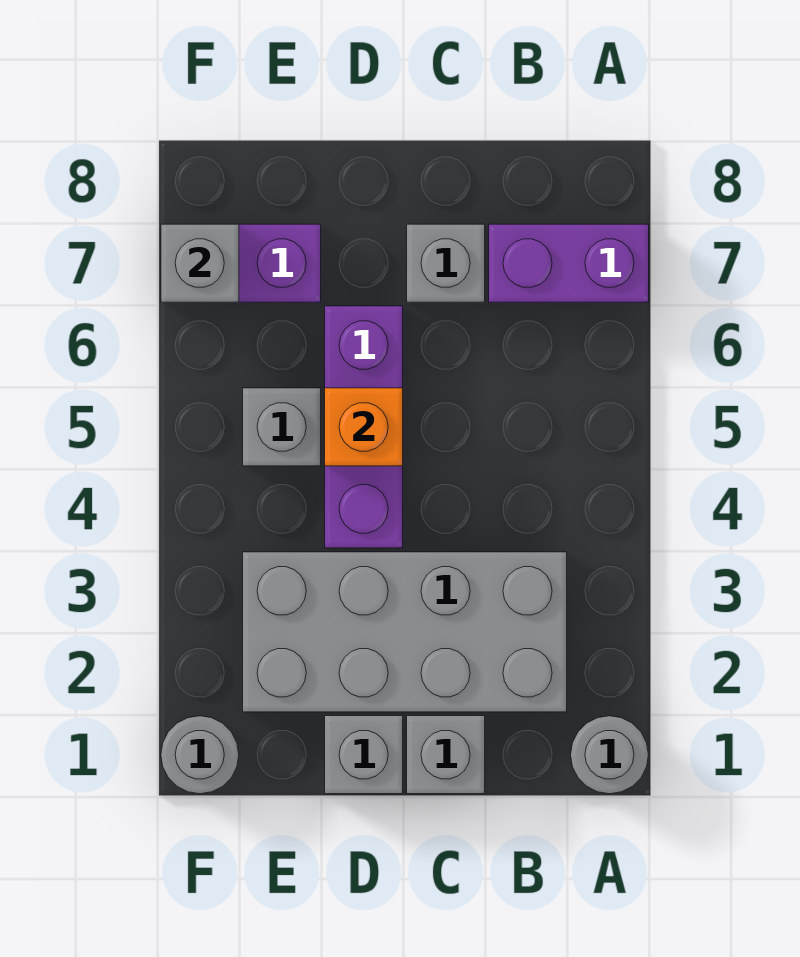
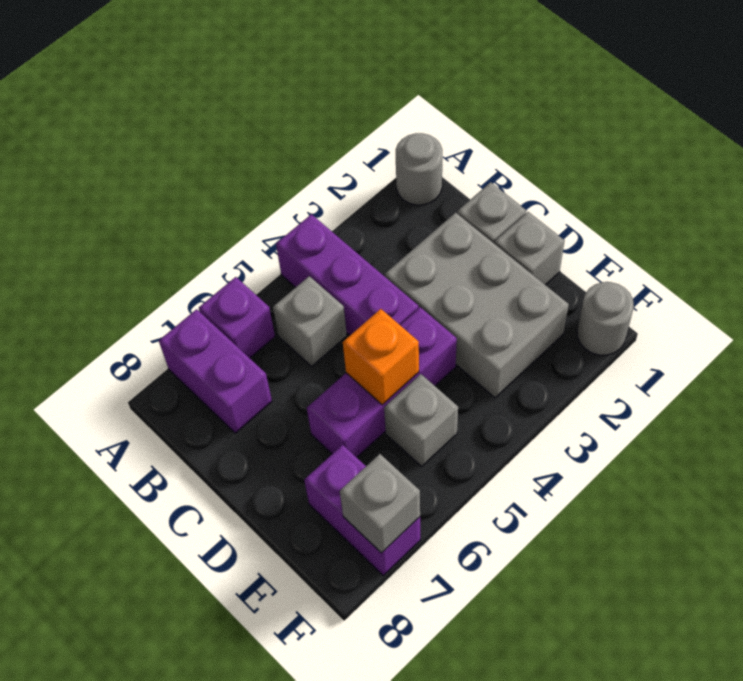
none -> purple 1x3 brick [276,214,419,335]
none -> purple 1x1 brick [199,277,275,358]
grey 2x4 brick [243,552,567,712] -> grey 2x3 brick [385,213,569,398]
grey 1x1 brick [407,224,485,302] -> grey 1x1 brick moved to [273,276,347,366]

